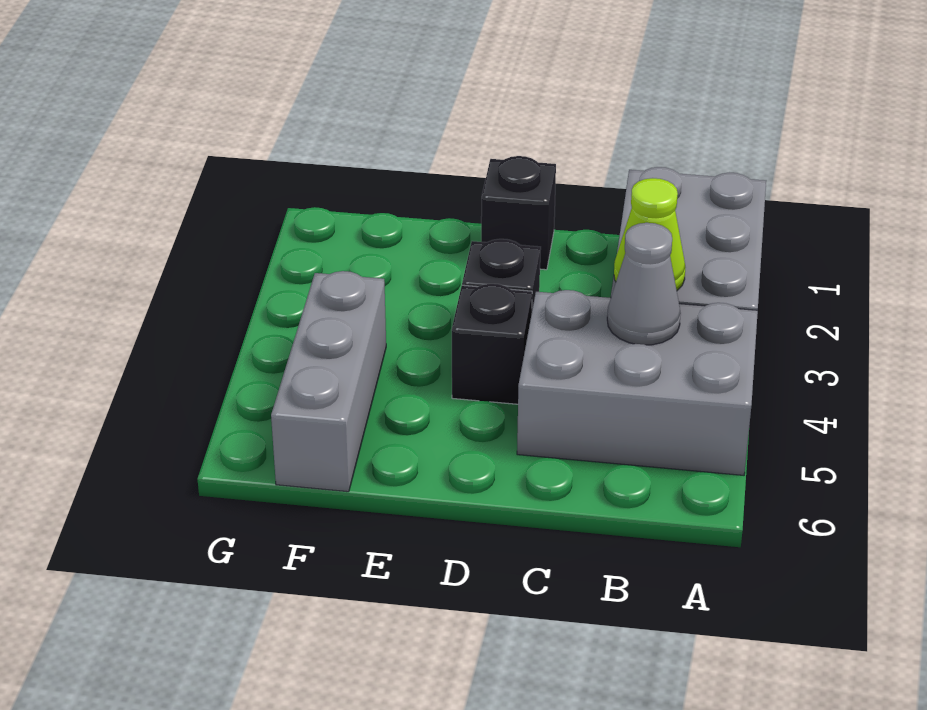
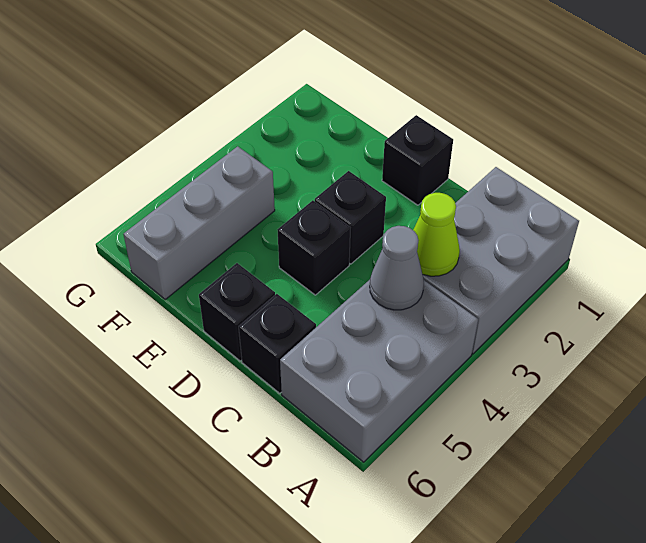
grey 2x3 brick [517,290,758,475] -> grey 2x3 brick turned to [280,280,478,462]
none -> black 1x1 brick [239,294,316,393]
none -> black 1x1 brick [199,263,275,361]

